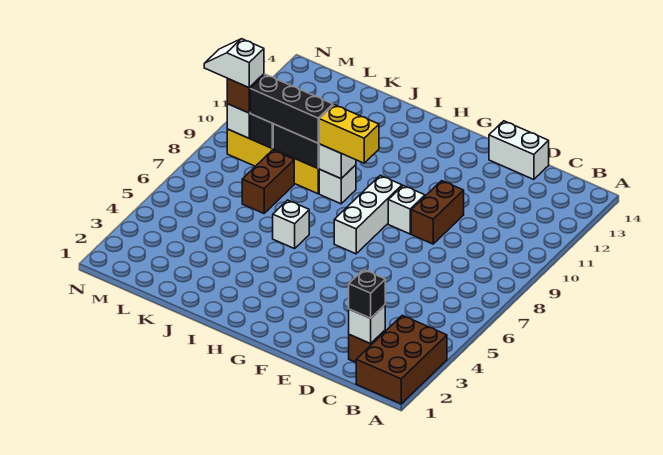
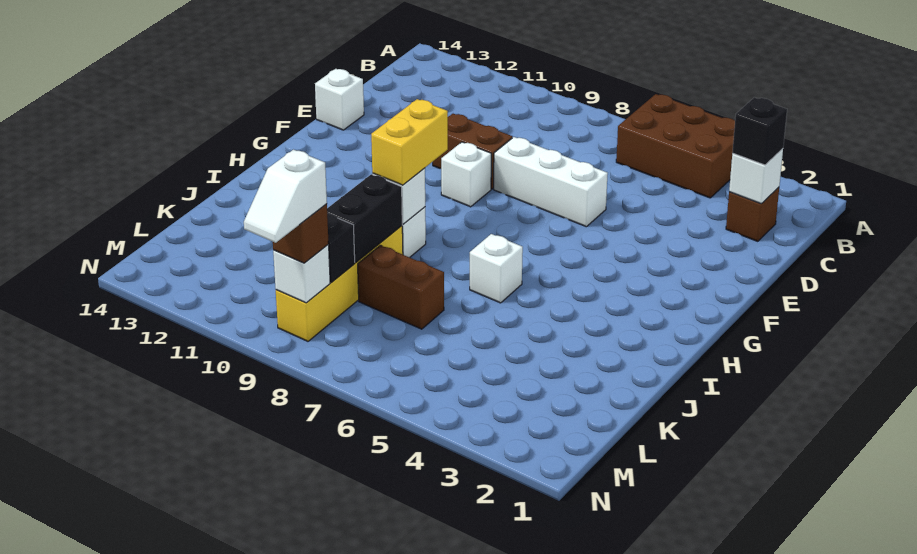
brown 2x3 brick [356,315,447,404] -> brown 2x3 brick moved to [616,94,735,198]
white 1x2 brick [489,121,549,180] -> white 1x1 brick [315,69,364,130]
white 1x3 brick [334,175,402,254] -> white 1x3 brick moved to [494,137,608,227]
black 1x3 brick [250,74,333,143] -> none

